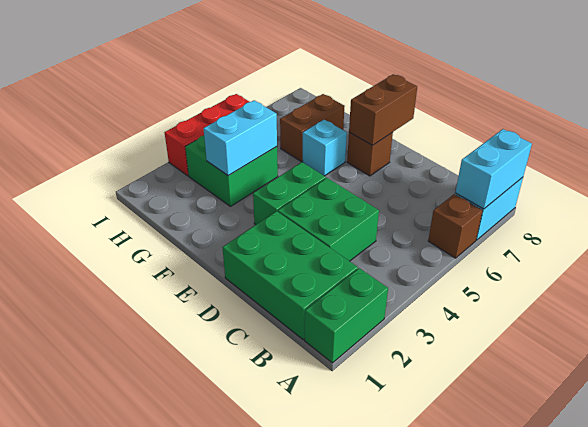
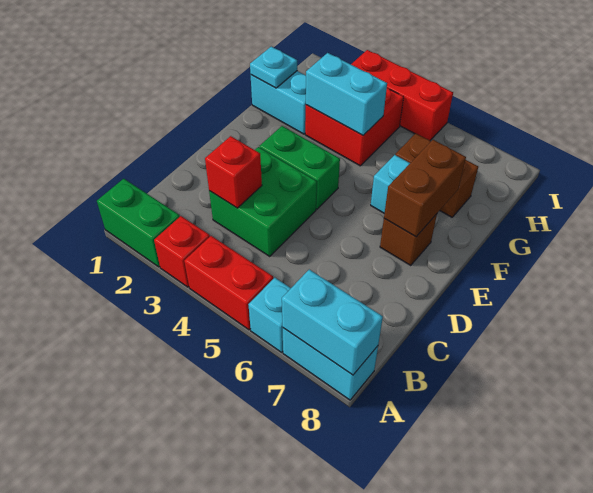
none -> red 1x1 brick [154,216,210,287]
none -> red 1x2 brick [184,236,273,330]
brown 1x1 brick [428,194,482,258] -> cyan 1x1 brick [248,278,291,352]
green 2x3 brick [223,211,358,340] -> none
none -> red 1x1 brick [205,136,262,208]
brown 1x2 brick [349,74,417,145] -> brown 1x2 brick turned to [384,140,466,237]
none -> cyan 1x2 brick [251,71,306,134]
none -> cyan 1x1 plate [250,47,297,88]
green 2x2 brick [185,135,278,206] -> red 2x2 brick [305,88,404,166]

